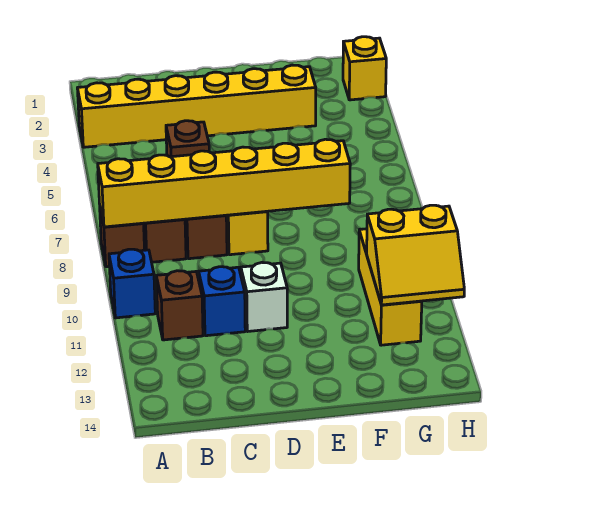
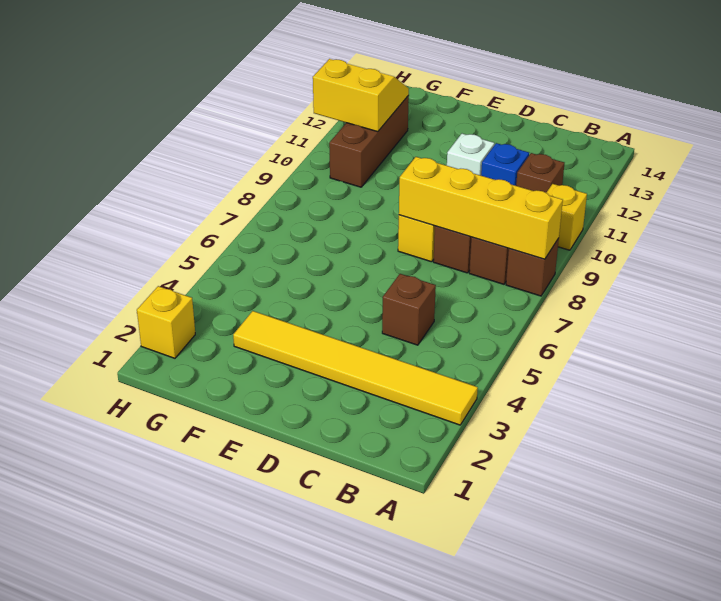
yellow 1x6 brick [77,65,316,147] -> yellow 1x6 tile [233,311,478,425]
yellow 1x6 brick [98,139,350,227] -> yellow 1x4 brick [399,157,563,259]
blue 1x1 brick [109,249,155,318] -> yellow 1x1 brick [546,184,587,250]
yellow 1x3 brick [359,229,422,345] -> brown 1x3 brick [329,96,409,187]

